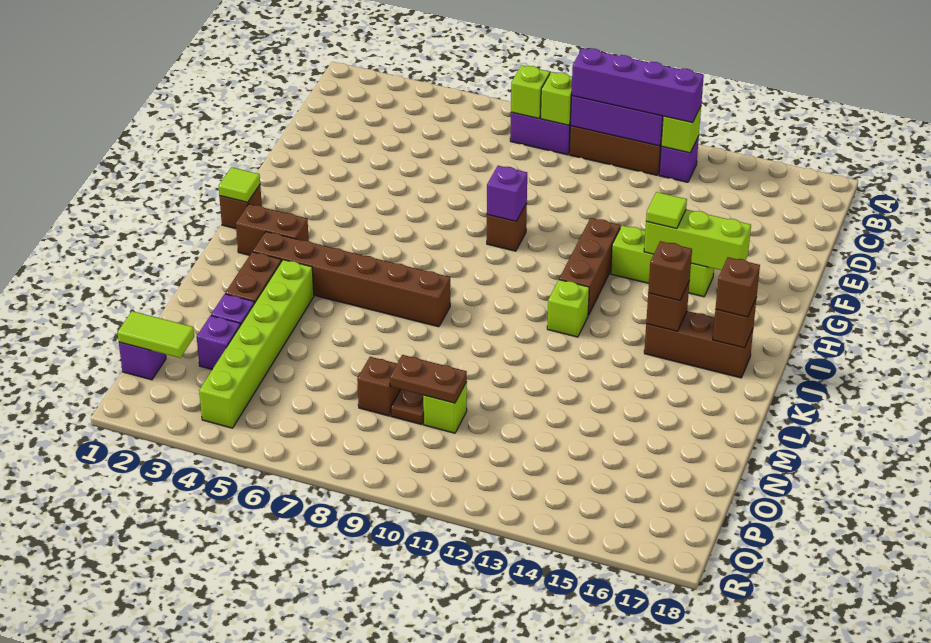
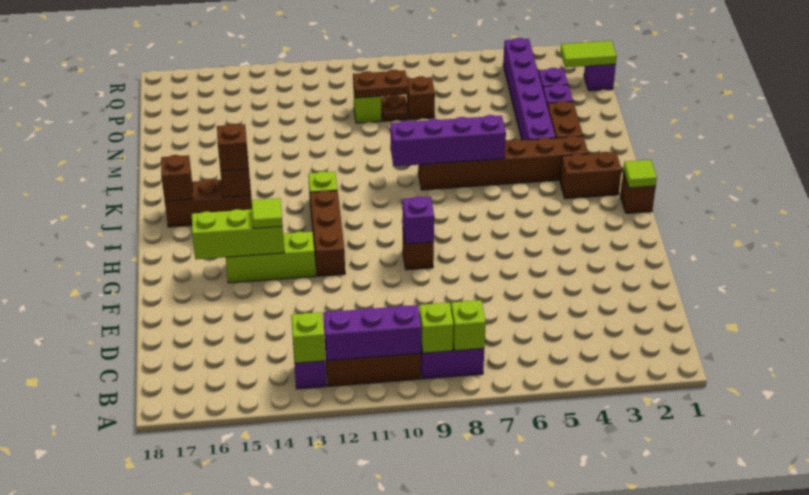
purple 1x4 brick [572,48,704,123] -> purple 1x4 brick moved to [390,115,506,166]
brown 1x1 brick [716,257,760,317] -> none
lime 1x6 brick [199,260,314,428] -> purple 1x6 brick [503,38,556,140]

